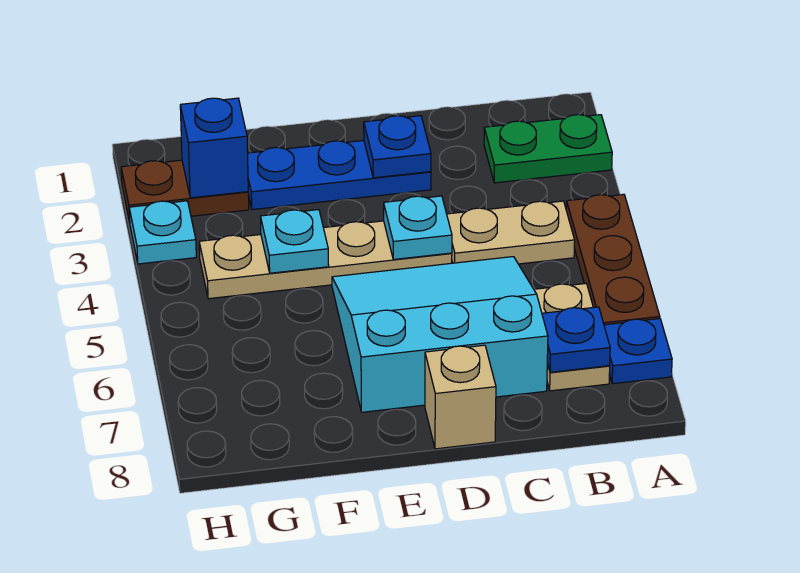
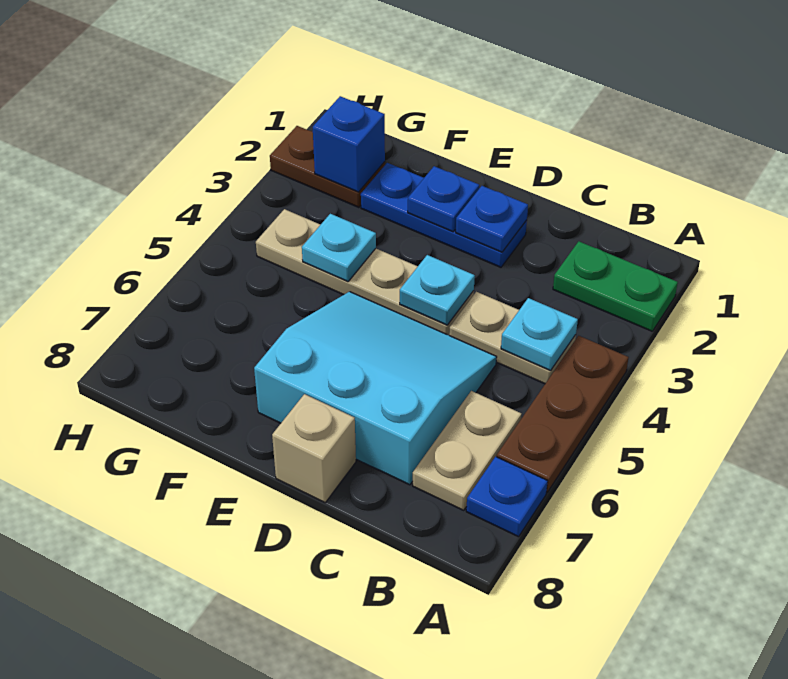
blue 1x1 plate [542,307,610,372] -> blue 1x1 plate moved to [408,166,479,232]
cyan 1x1 plate [129,201,196,264] -> cyan 1x1 plate moved to [501,298,578,371]

